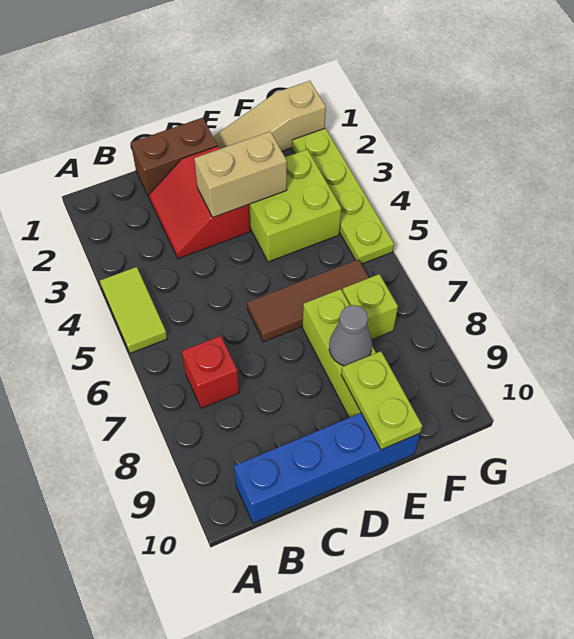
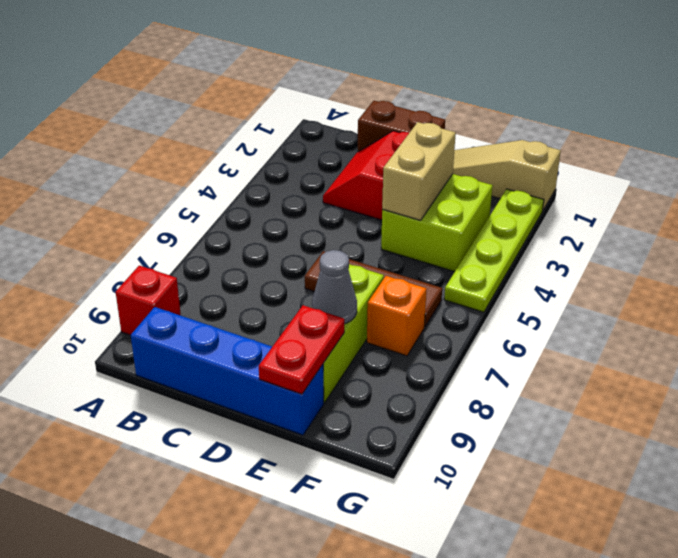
lime 1x2 tile [100,267,167,353] -> none
red 1x1 brick [182,336,239,408] -> red 1x1 brick moved to [116,266,181,335]
tan 1x2 brick [194,132,287,218] -> tan 1x2 brick turned to [382,122,456,220]
lime 1x2 plate [341,351,422,450] -> red 1x2 plate [259,305,344,394]
lime 1x1 brick [342,274,398,340] -> orange 1x1 brick [367,276,426,356]

